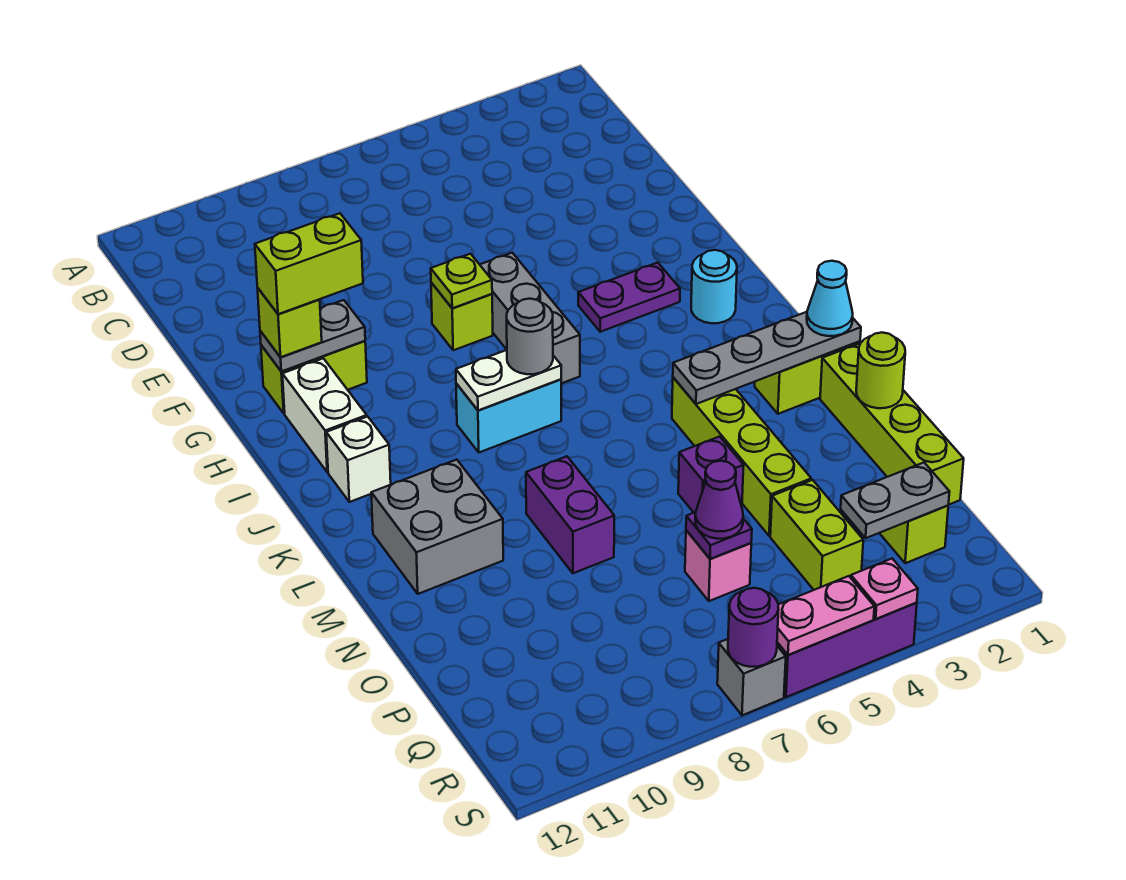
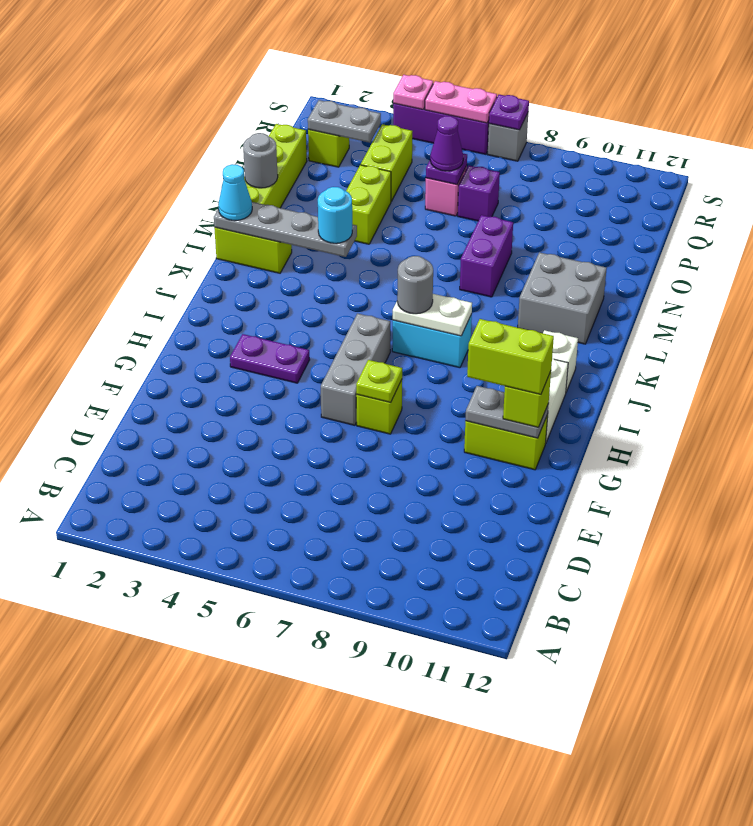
cyan 1x1 round brick [691,250,737,323] -> cyan 1x1 round brick moved to [318,187,352,243]
lime 1x4 brick [672,377,811,536] -> lime 1x2 brick [346,165,391,244]
lime 1x1 round brick [856,333,905,408] -> grey 1x1 round brick [243,133,278,188]
purple 1x1 brick [678,437,744,513] -> purple 1x1 brick moved to [458,166,500,221]
purple 1x1 round brick [728,588,779,667] -> purple 1x1 plate [489,95,529,130]

